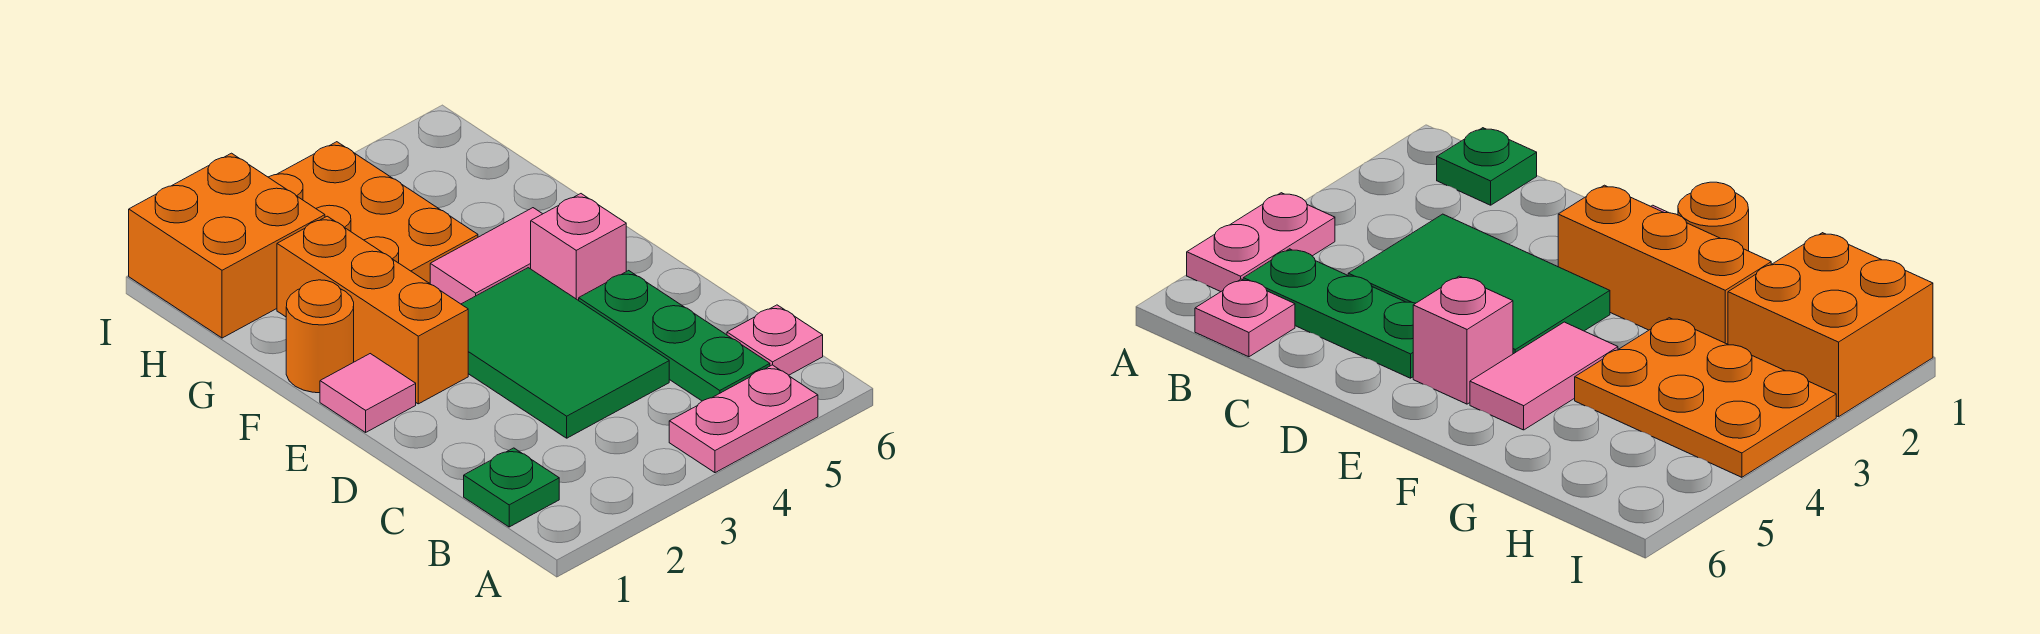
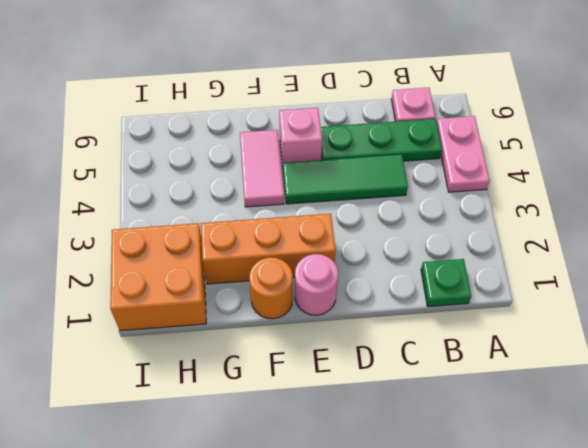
green 2x3 tile [461,268,669,438] -> green 1x3 tile [283,154,408,204]
pink 1x1 tile [320,354,416,432] -> pink 1x1 round brick [295,254,338,315]
orange 2x3 plate [269,142,478,283] -> none

